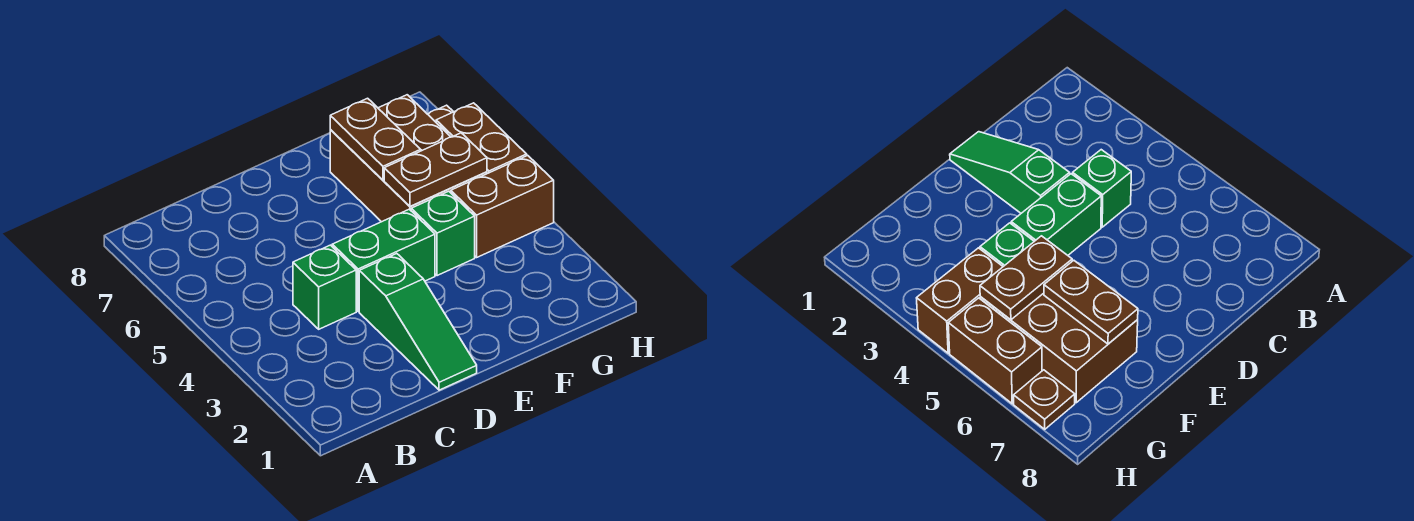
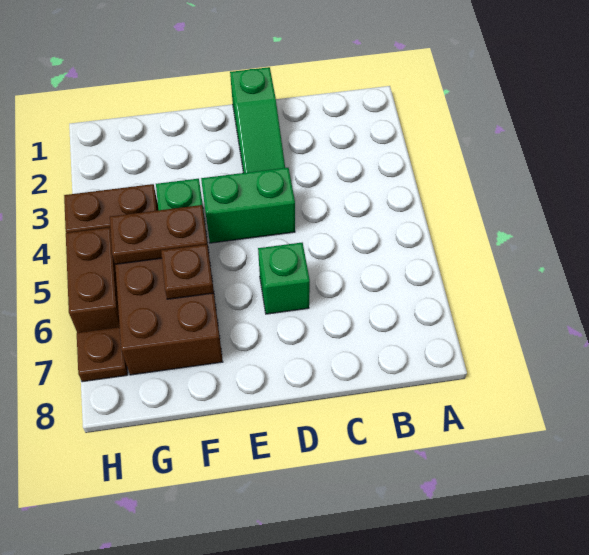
green 1x1 brick [293,245,356,329] -> green 1x1 brick moved to [258,243,310,314]
green 1x3 slope [359,254,477,390] -> green 1x3 slope turned to [230,67,285,173]
brown 1x2 plate [330,98,421,180] -> brown 1x1 plate [161,244,213,299]

